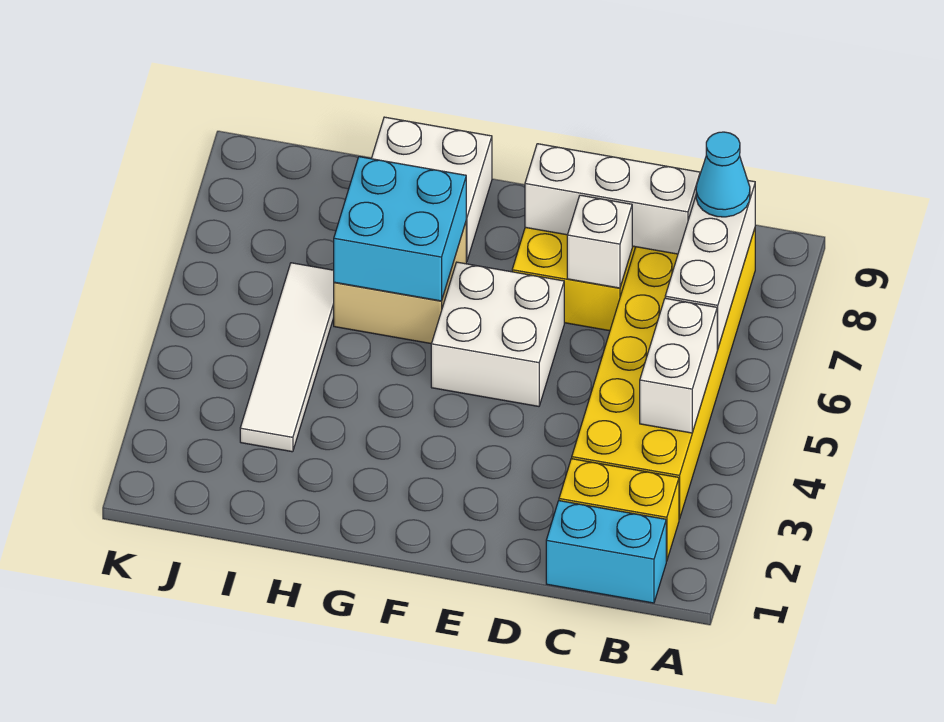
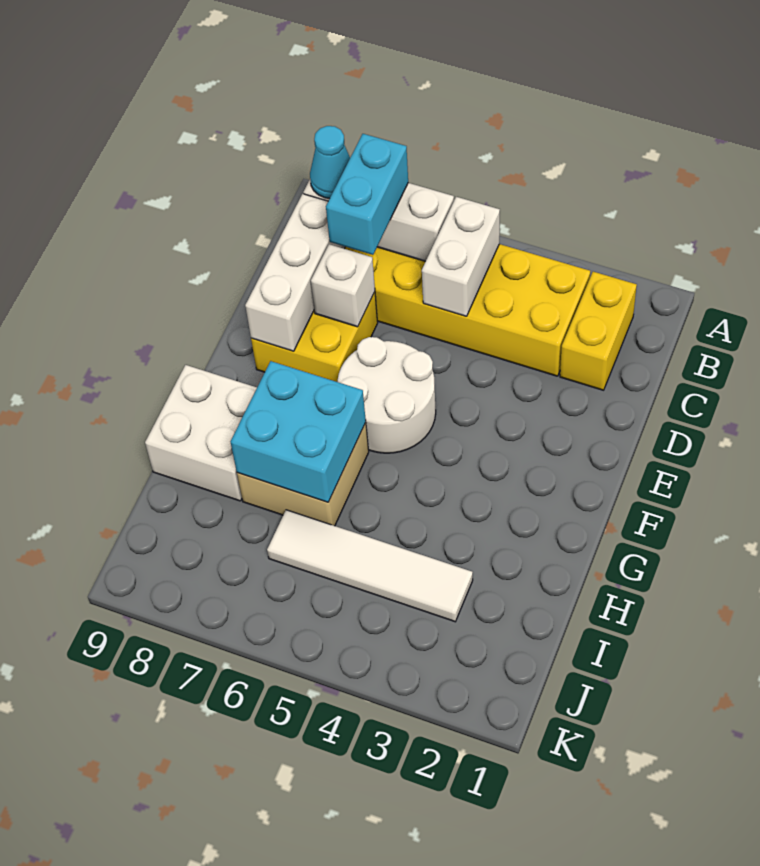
cyan 1x2 brick [546,501,666,603] -> cyan 1x2 brick moved to [326,134,408,255]
white 1x2 brick [640,298,717,433] -> white 1x2 brick turned to [422,197,500,316]
white 2x2 brick [431,262,564,406] -> white 2x2 round brick [338,337,436,453]

